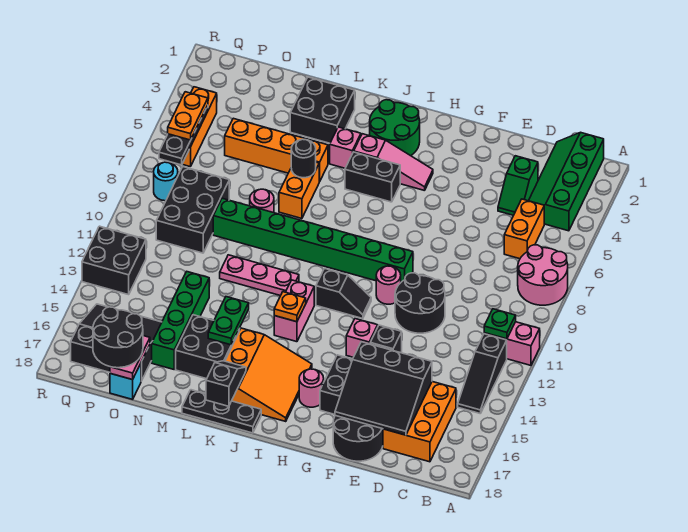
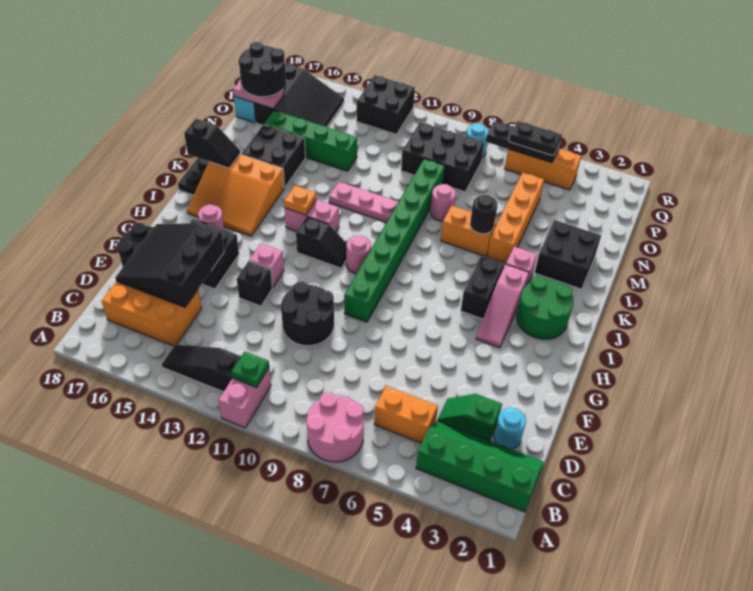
none -> cyan 1x1 round brick [494,408,526,449]
pink 1x1 round brick [376,266,401,304] -> pink 1x1 round brick moved to [346,235,371,273]
black 1x2 slope [316,269,371,319] -> black 1x2 slope turned to [296,217,347,268]
pink 1x3 plate [220,255,299,296] -> pink 1x3 plate turned to [329,182,398,222]
green 1x2 plate [208,297,249,345] -> none
orange 1x2 plate [168,92,208,140] -> black 1x2 plate [509,121,562,156]

